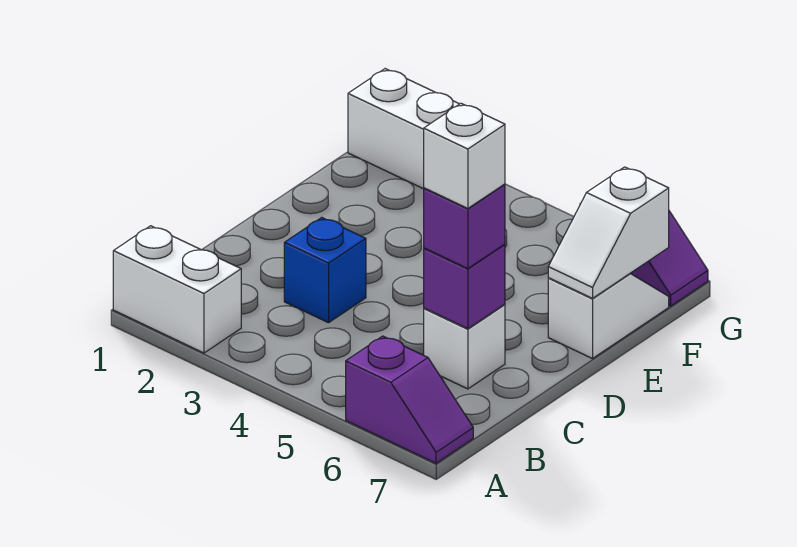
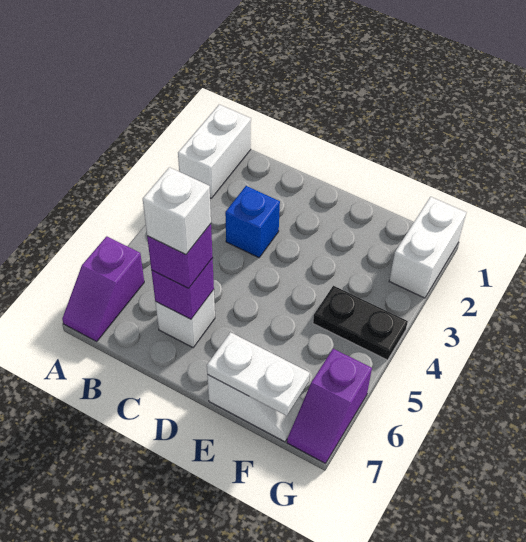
white 1x2 slope [548,167,669,298] -> white 1x2 plate [207,332,310,416]
none -> black 1x2 plate [313,286,408,360]

